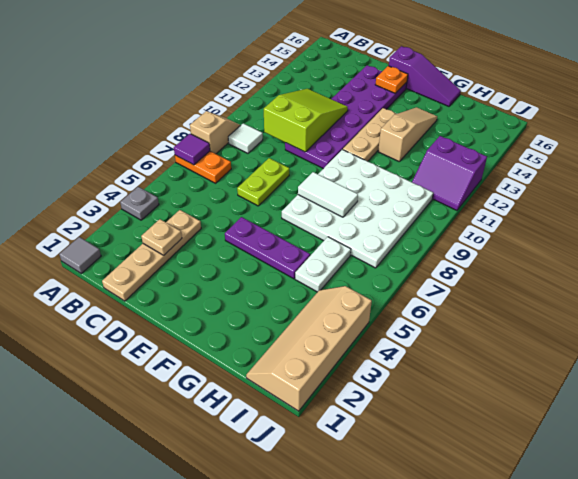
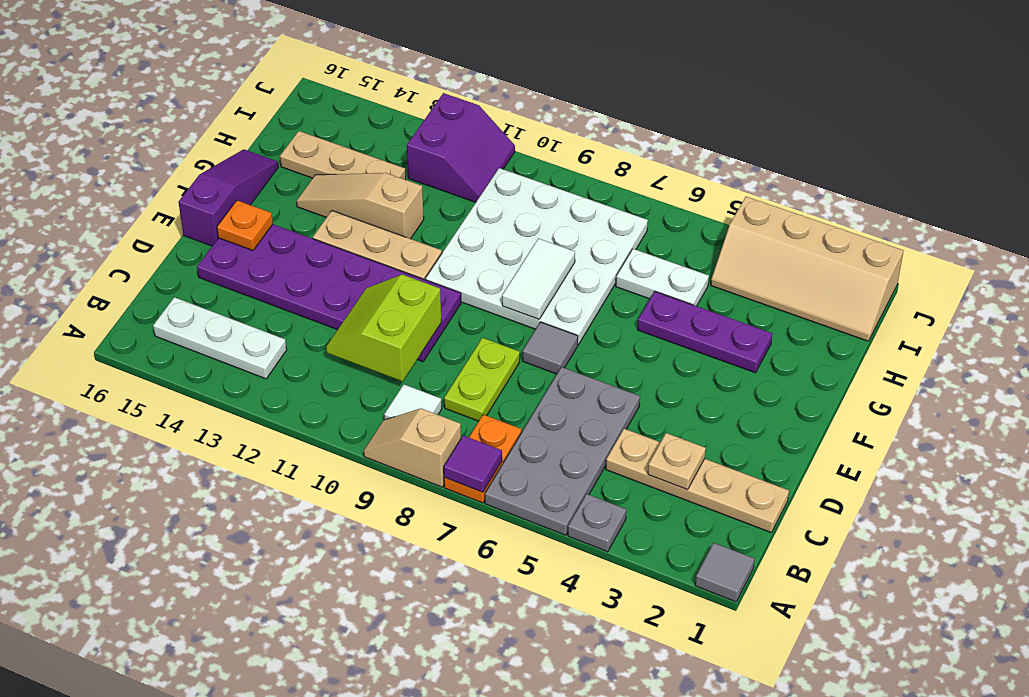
none -> grey 2x4 plate [485,367,640,535]
none -> white 1x3 plate [153,297,287,379]
lime 2x3 slope [264,89,348,152] -> lime 2x2 slope [326,275,442,381]
lime 1x2 plate [237,158,289,206] -> lime 1x2 plate turned to [444,338,520,421]
purple 1x3 plate [225,217,310,279] -> purple 1x3 plate turned to [638,292,772,373]
none -> grey 1x1 tile [523,322,578,374]
none -> tan 1x3 plate [280,131,406,180]

